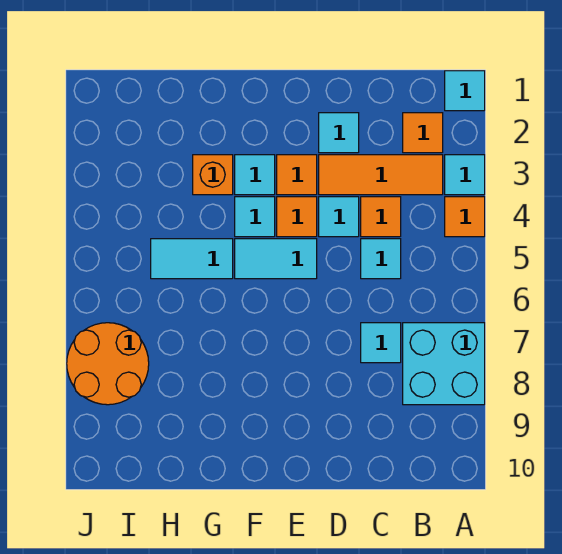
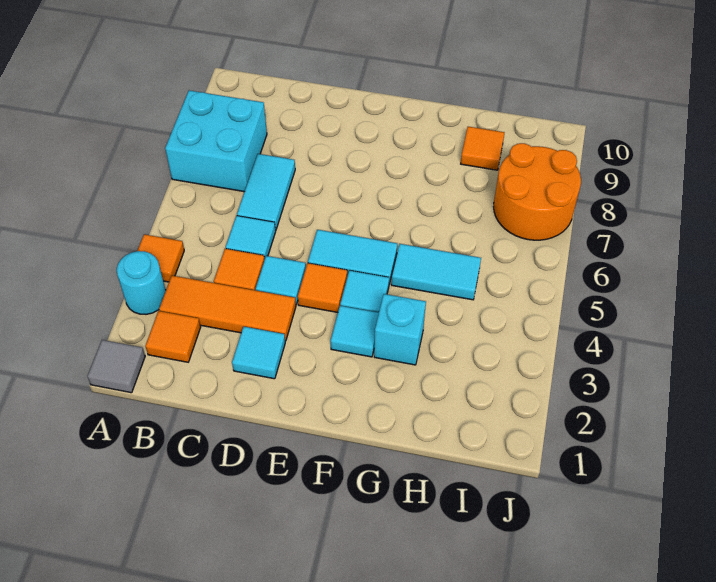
cyan 1x1 tile [445,71,485,111] -> grey 1x1 tile [88,340,145,393]
cyan 1x1 tile [445,155,485,195] -> cyan 1x1 round brick [117,251,166,314]
cyan 1x1 tile [361,323,401,363] -> cyan 1x2 tile [237,154,295,230]
orange 1x1 tile [277,155,317,195] -> orange 1x1 tile moved to [461,127,505,170]
orange 1x1 brick [193,155,233,195] -> cyan 1x1 brick [374,294,426,365]

